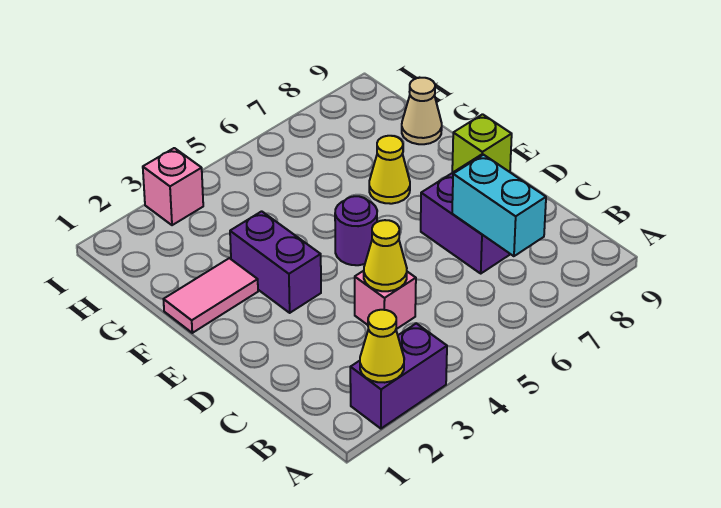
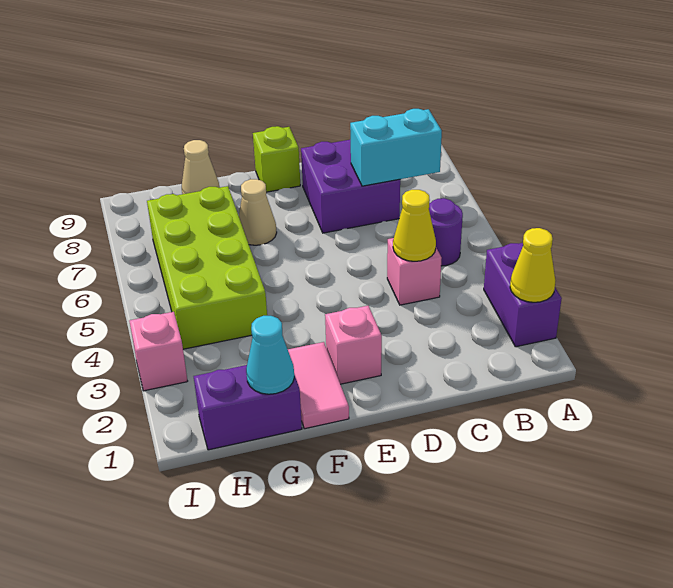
none -> pink 1x1 brick [325,306,382,384]
purple 1x2 brick [230,211,321,313] -> purple 1x2 brick moved to [194,365,302,450]
purple 1x1 round brick [335,196,377,265] -> purple 1x1 round brick moved to [429,198,463,266]
yellow 1x1 cone [369,136,410,204] -> tan 1x1 cone [239,179,277,245]
none -> cyan 1x1 cone [246,316,294,394]
none -> lime 2x4 brick [147,186,267,349]

